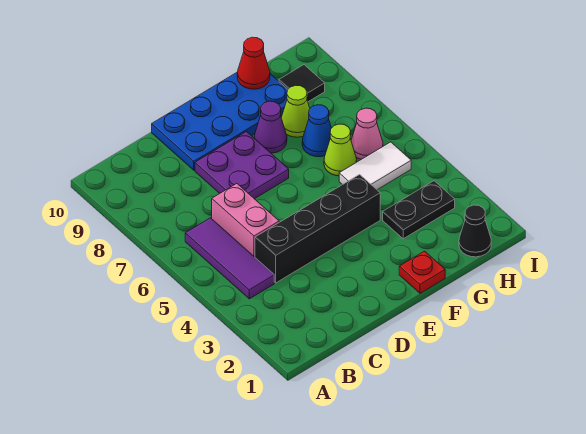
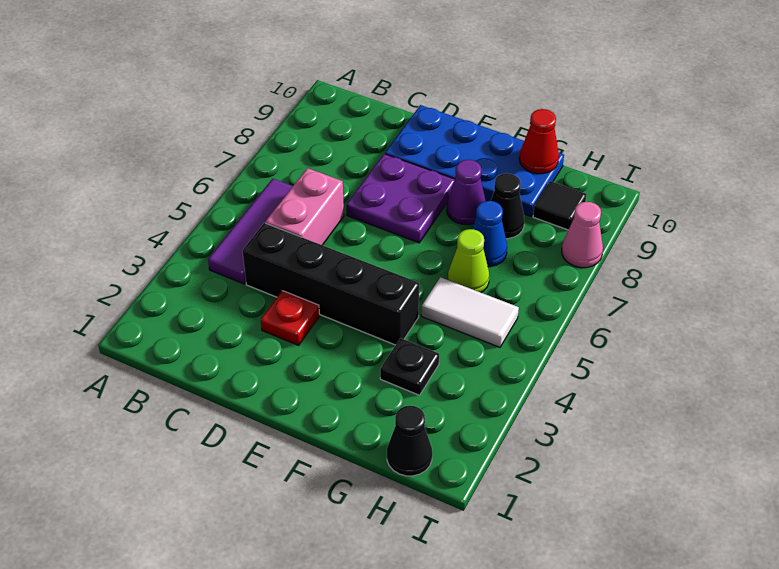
red 1x1 plate [399,251,445,293] -> red 1x1 plate moved to [261,291,319,345]
black 1x2 plate [383,181,455,239] -> black 1x1 plate [380,338,439,395]
lime 1x1 cone [281,85,310,137] -> black 1x1 cone [491,173,525,239]
pink 1x1 cone [351,108,383,159] -> pink 1x1 cone moved to [562,202,603,268]

